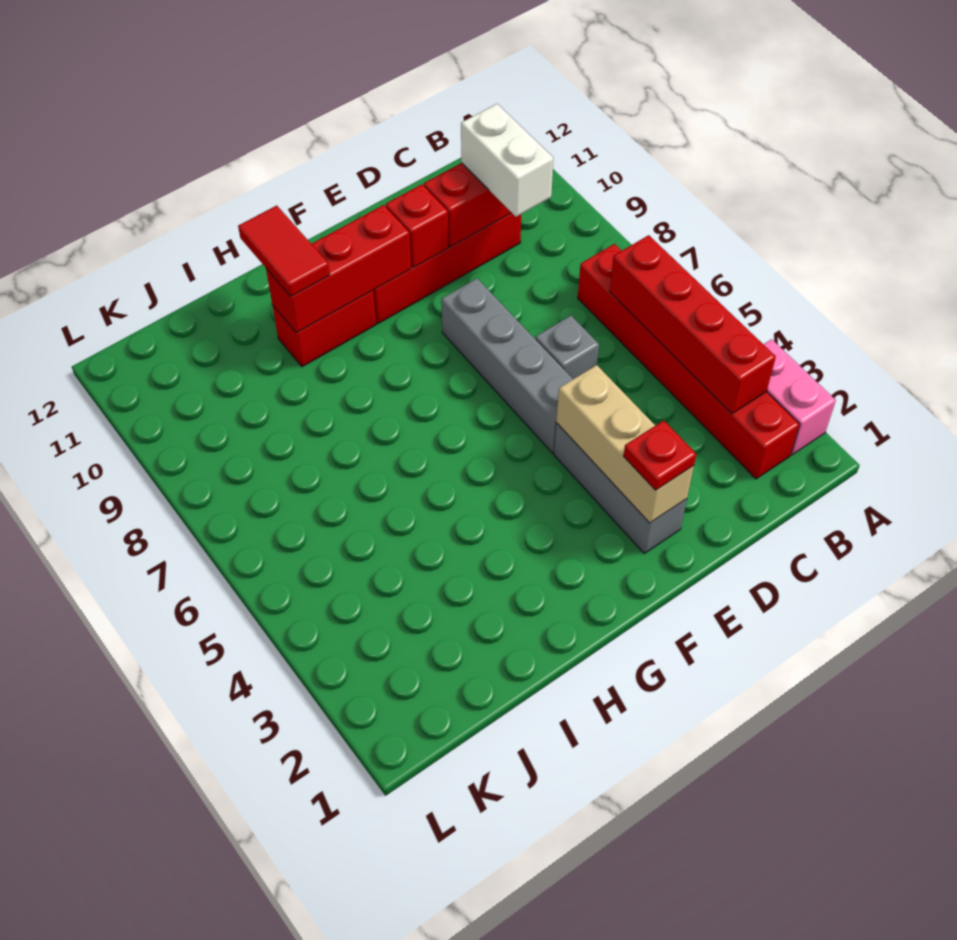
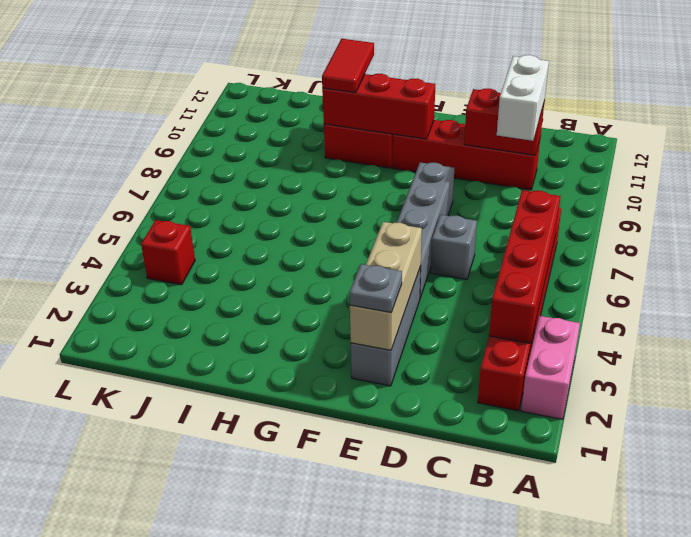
red 1x1 plate [624,421,696,490] -> grey 1x1 plate [349,264,402,313]
red 1x1 brick [386,184,449,268] -> red 1x1 brick moved to [141,220,195,285]

